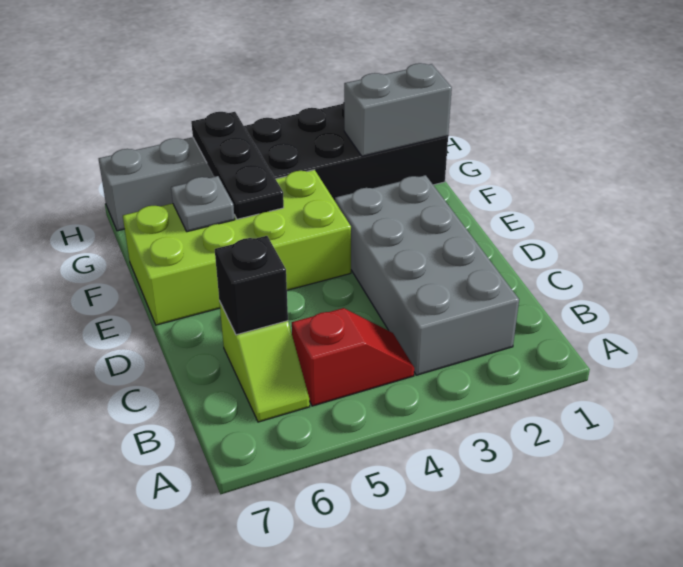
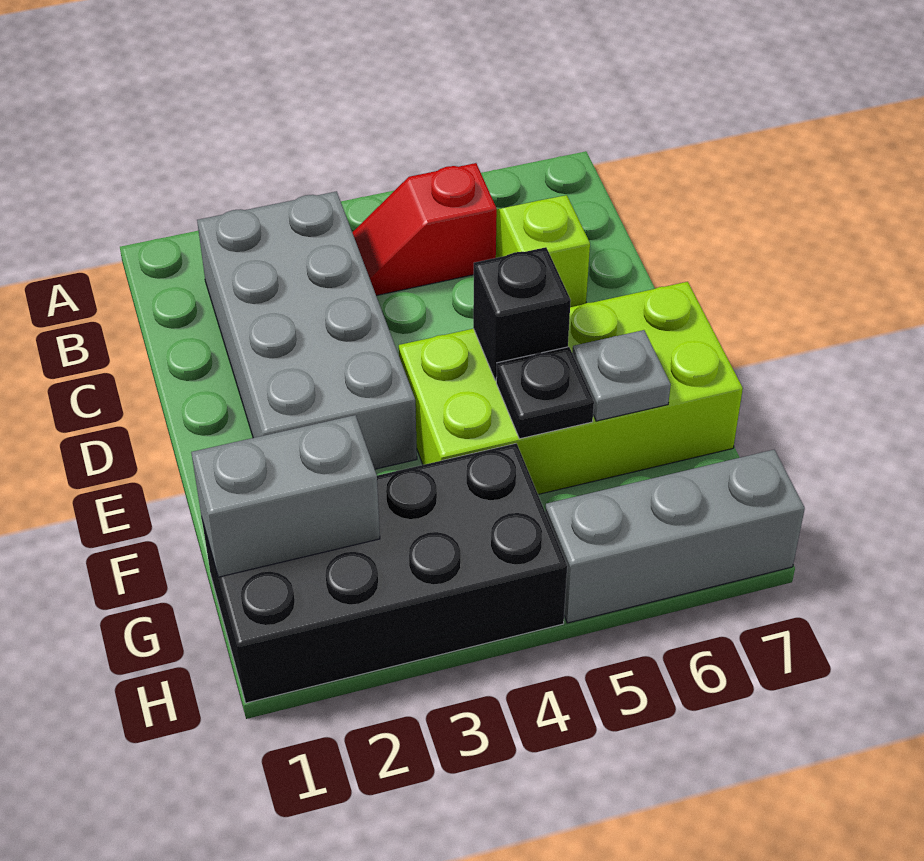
black 1x1 brick [215,236,288,335] -> black 1x1 brick moved to [473,247,571,381]
black 1x3 plate [191,112,284,219] -> black 1x1 plate [496,347,594,439]

